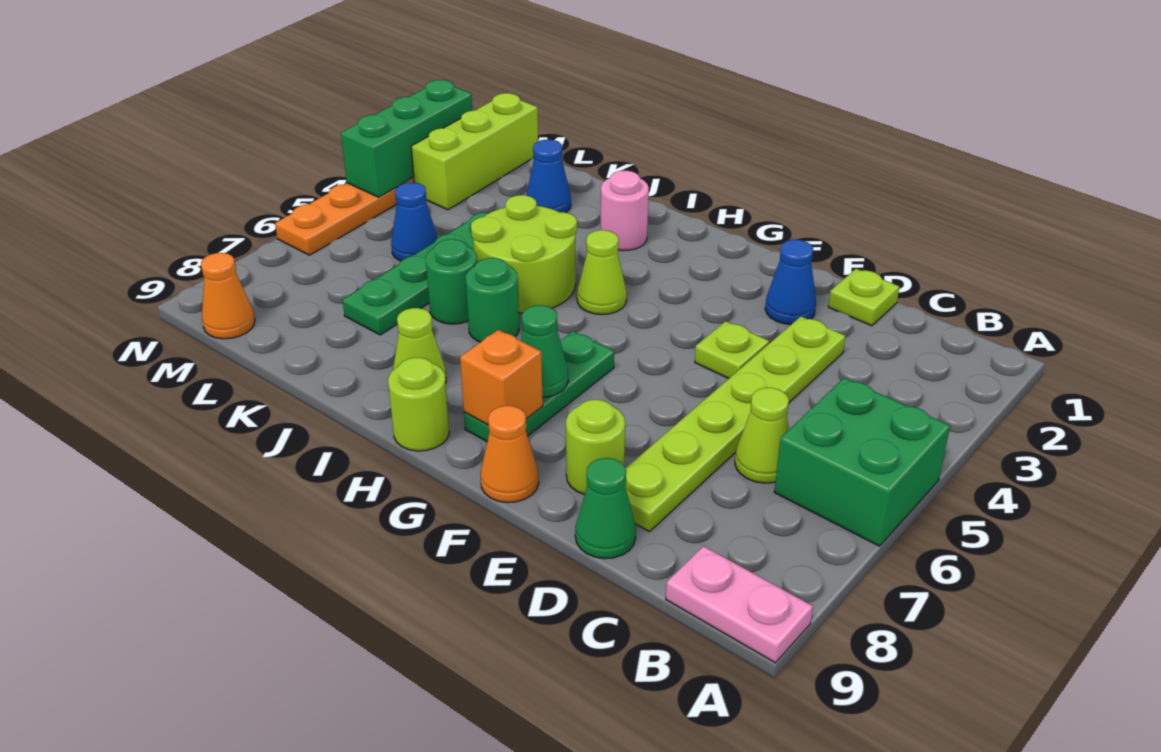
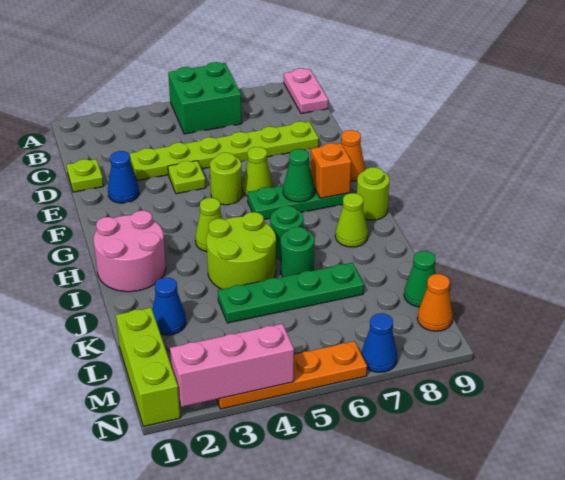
lime 1x1 cone [735,388,789,483] -> lime 1x1 cone moved to [242,147,273,196]
green 1x1 cone [575,458,636,559] -> green 1x1 cone moved to [404,251,436,307]
lime 1x1 round brick [566,400,625,495] -> lime 1x1 round brick moved to [210,153,242,205]
pink 1x1 round brick [601,171,649,251] -> pink 2x2 round brick [94,211,166,292]
blue 1x1 cone [391,183,438,261] -> blue 1x1 cone moved to [361,313,397,372]
lime 1x3 brick [411,93,538,210] -> lime 1x3 brick turned to [116,308,180,427]
green 1x3 brick [341,80,472,197] -> pink 1x3 brick [170,324,294,407]

